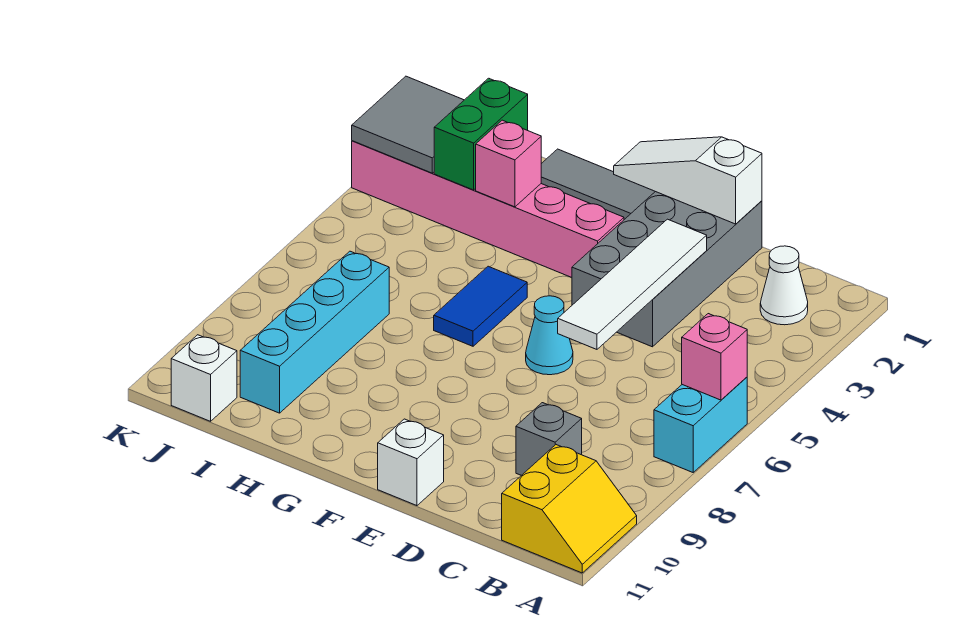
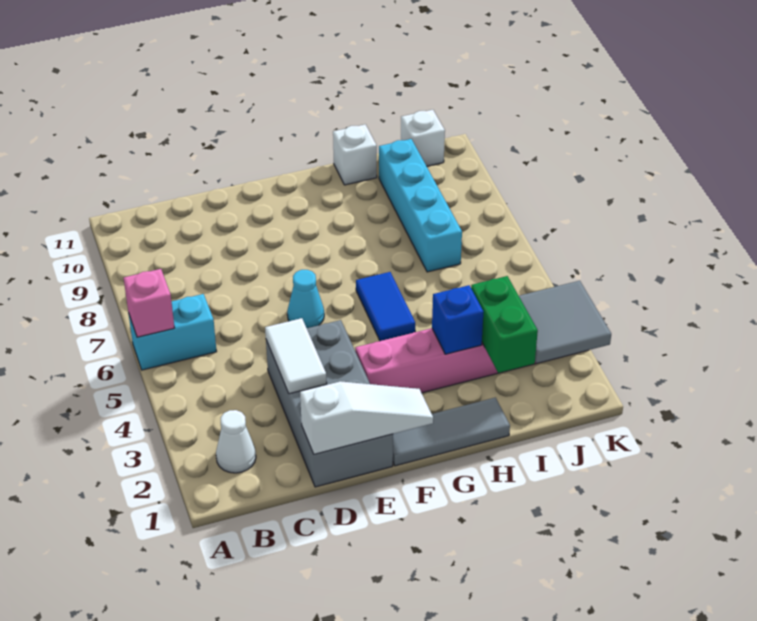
cyan 1x2 brick [654,377,747,472] -> cyan 1x2 brick turned to [128,294,217,370]
yellow 2x2 slope [502,445,637,573] -> none
grey 1x1 brick [516,403,582,475] -> none
white 1x4 tile [558,219,707,349] -> white 1x2 tile [265,318,327,394]
white 1x1 brick [378,419,444,506] -> white 1x1 brick moved to [333,124,377,185]
pink 1x1 brick [476,120,541,207] -> blue 1x1 brick [432,285,483,354]

